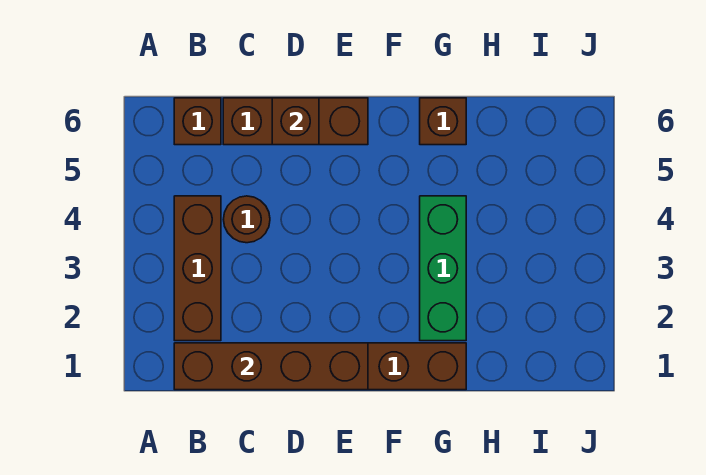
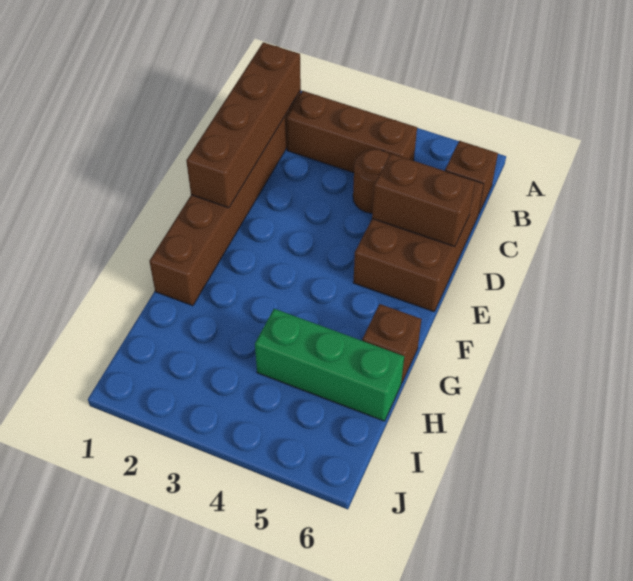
brown 1x3 brick [223,98,368,145] -> brown 2x3 brick [353,161,484,312]
brown 1x1 brick [272,98,319,145] -> brown 1x2 brick [372,154,475,247]
green 1x3 brick [420,196,466,341] -> green 1x3 brick moved to [255,309,404,421]

